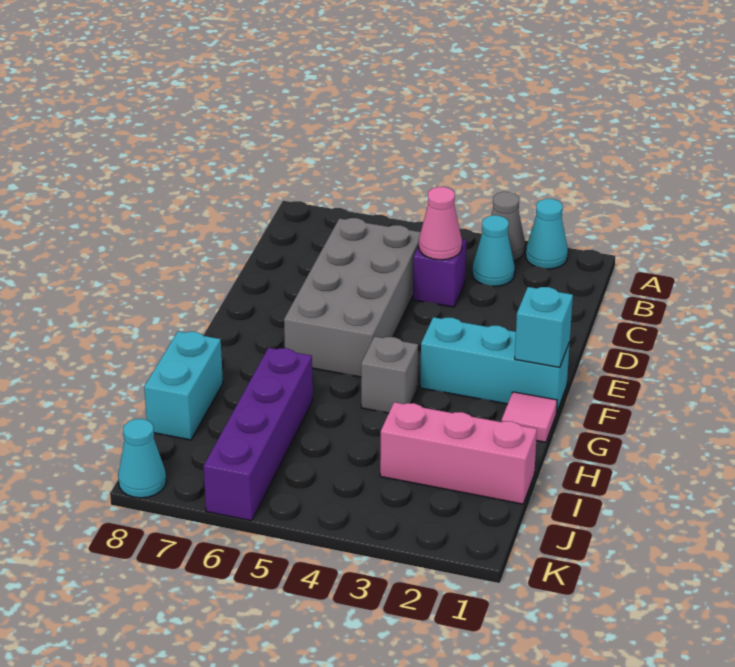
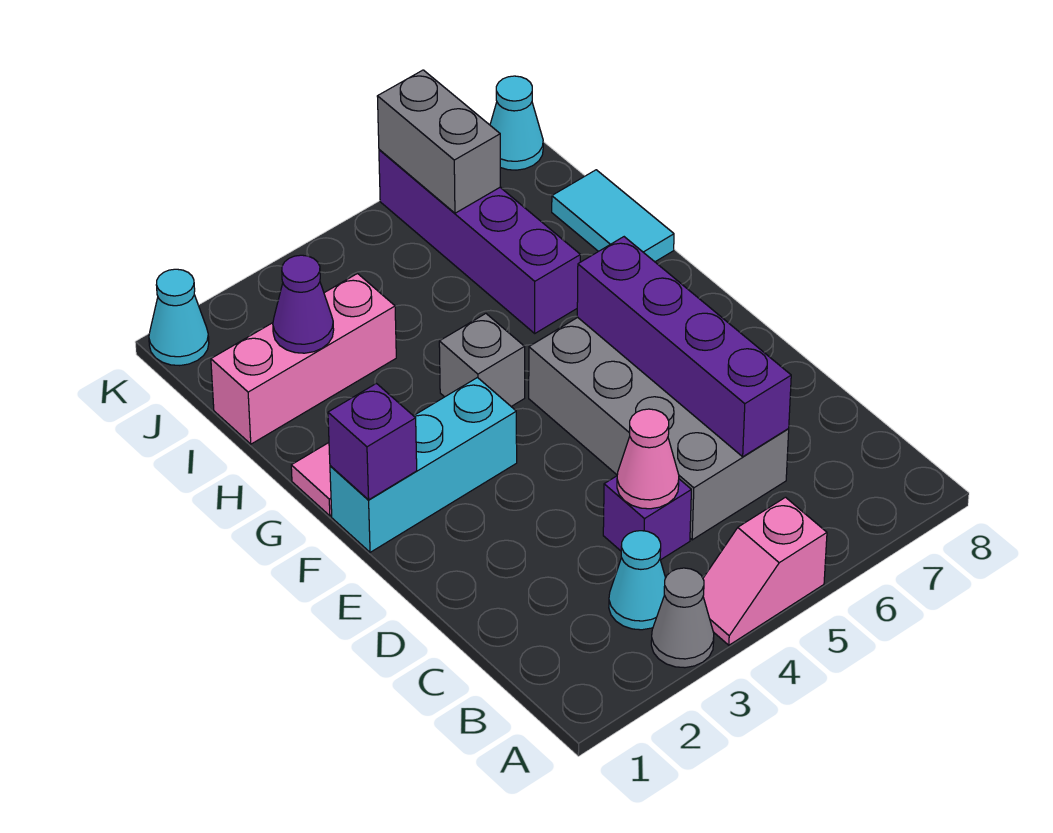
cyan 1x1 cone [526,199,568,269] -> cyan 1x1 cone moved to [149,269,209,366]
none -> pink 1x2 slope [703,497,827,645]
none -> purple 1x4 brick [577,237,791,457]
cyan 1x1 brick [515,287,573,367] -> purple 1x1 brick [328,384,417,500]
cyan 1x2 brick [144,331,223,440] -> cyan 1x2 tile [552,170,674,262]
none -> purple 1x1 cone [273,255,334,353]
none -> grey 1x2 brick [377,70,500,213]

